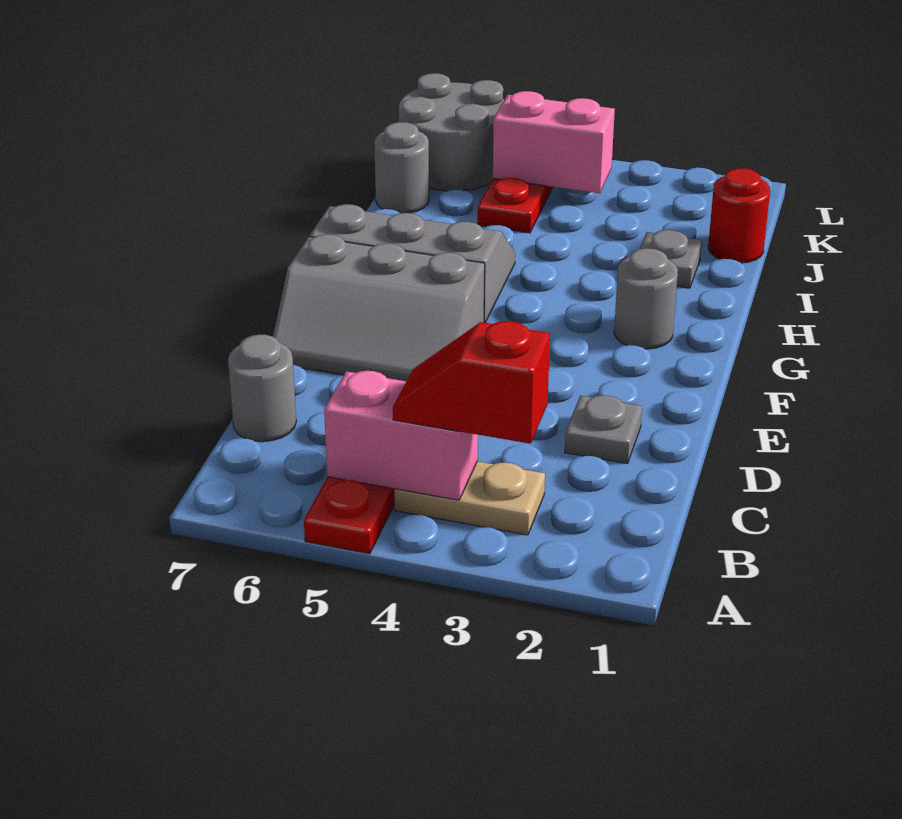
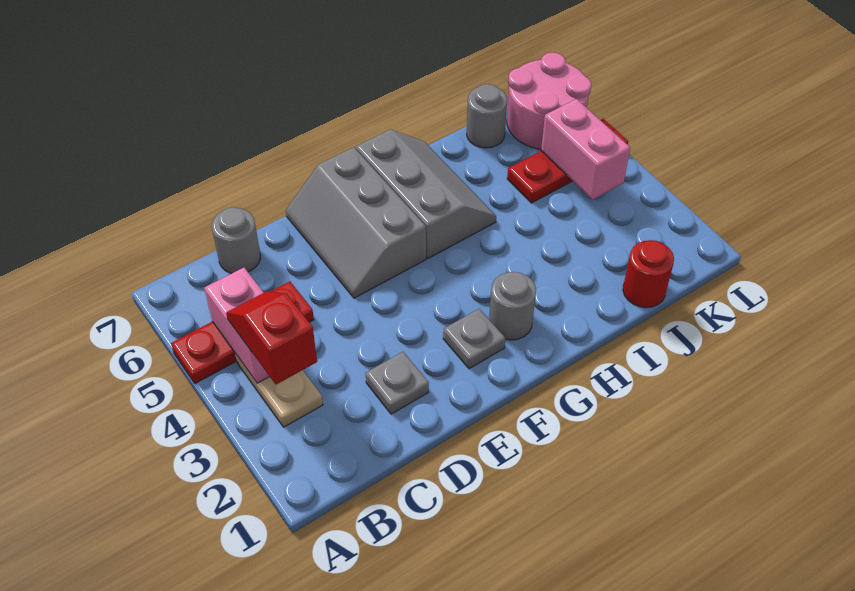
grey 1x1 plate [640,230,702,288] -> grey 1x1 plate moved to [443,309,505,369]
grey 2x2 round brick [399,73,504,191] -> pink 2x2 round brick [507,53,591,149]

